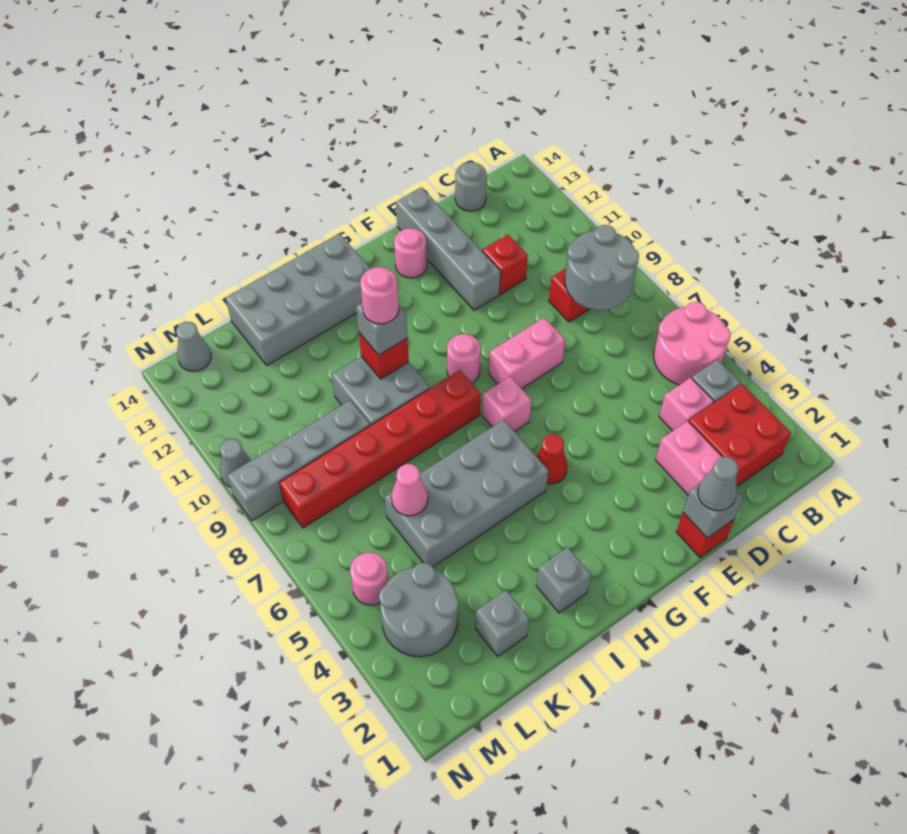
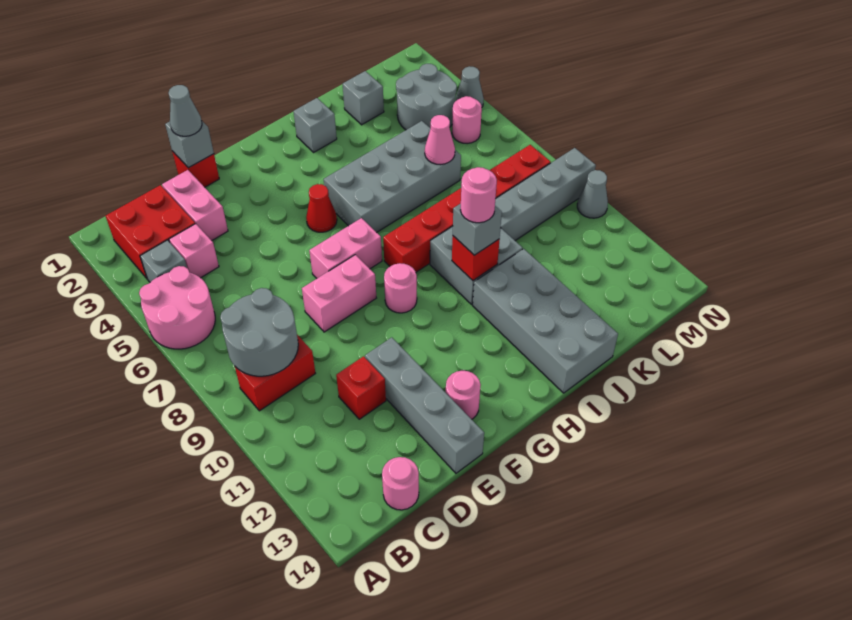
grey 1x1 round brick [455,162,487,211] -> pink 1x1 round brick [382,457,419,510]
pink 1x1 brick [482,376,532,432] -> pink 1x2 brick [309,218,382,278]
grey 2x4 brick [226,233,370,365] -> grey 2x4 brick turned to [473,249,618,393]
grey 1x1 cone [176,322,211,371] -> grey 1x1 cone moved to [456,66,484,107]

